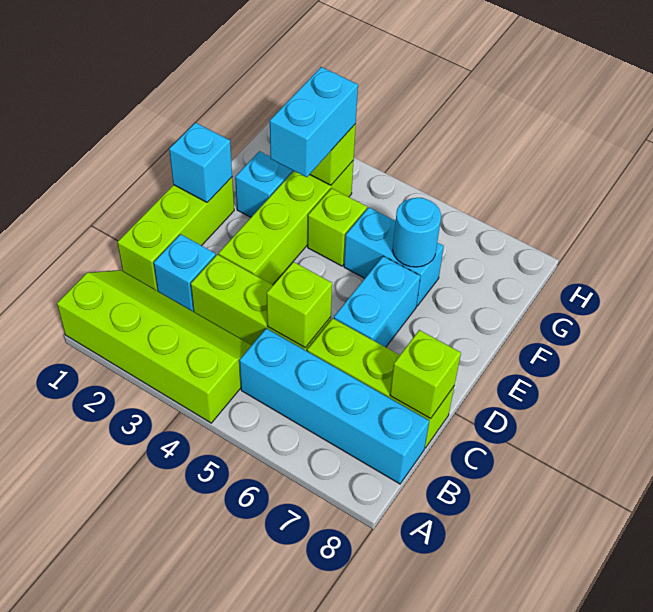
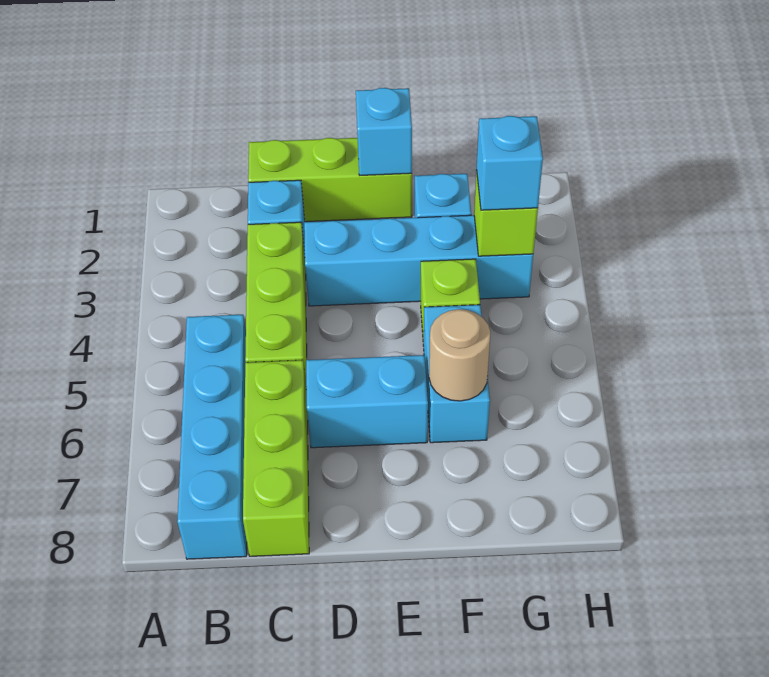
lime 2x4 slope [57,270,252,423] -> none
lime 1x1 brick [267,262,332,348] -> none
lime 1x1 brick [390,330,461,419] -> none
lime 1x4 brick [219,161,353,285] -> cyan 1x4 brick [304,215,533,306]
cyan 1x2 brick [270,67,358,177] -> cyan 1x1 brick [477,116,543,210]
cyan 1x1 round brick [393,198,441,267] -> tan 1x1 round brick [429,309,490,401]

